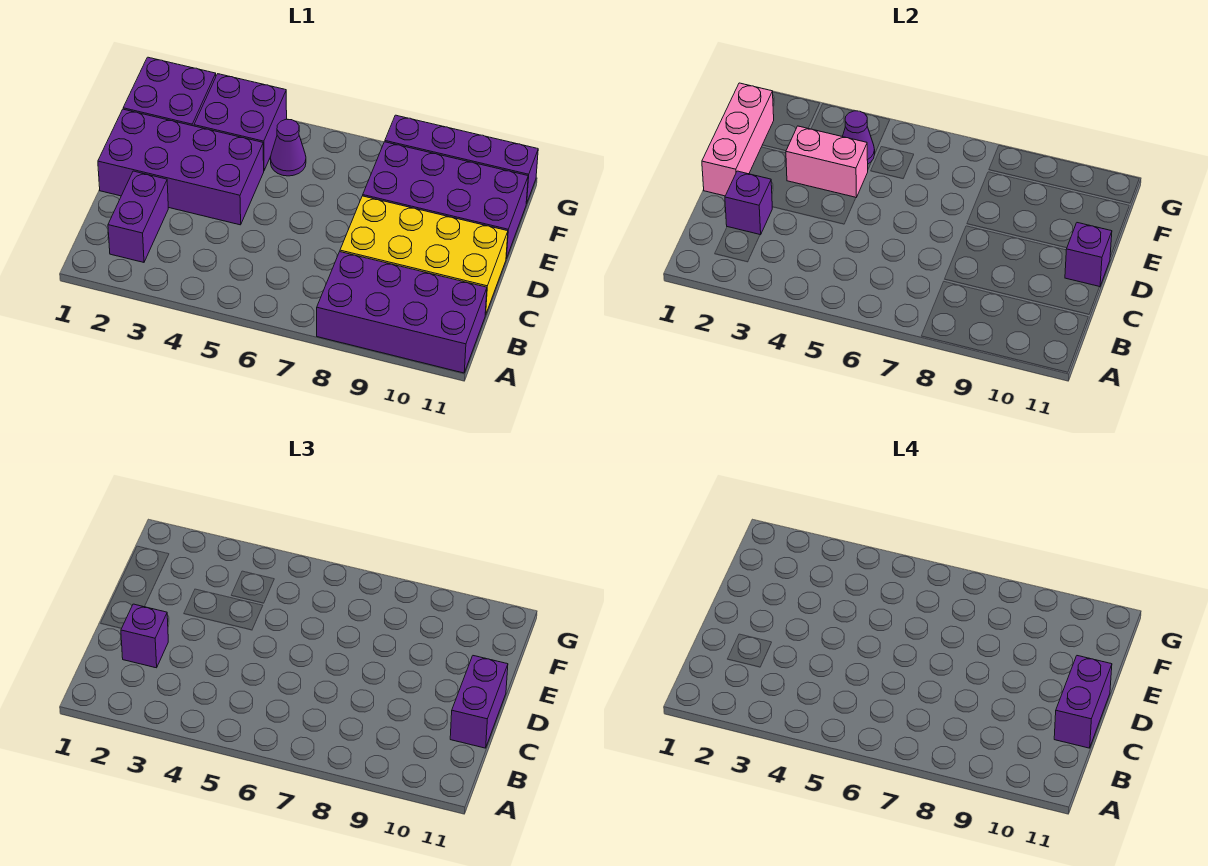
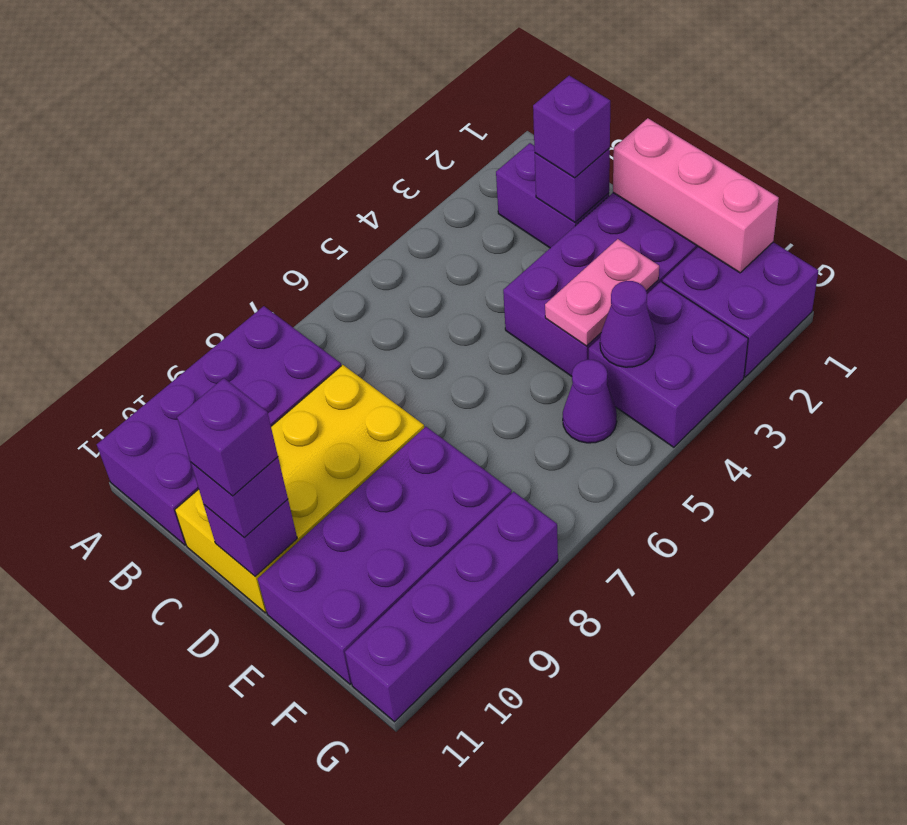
purple 1x2 brick [450,656,508,748] -> purple 1x1 brick [191,457,288,538]
purple 1x2 brick [1054,656,1112,748] -> purple 1x1 brick [177,378,278,496]
pink 1x2 brick [786,126,868,197] -> pink 1x2 plate [545,239,659,346]

